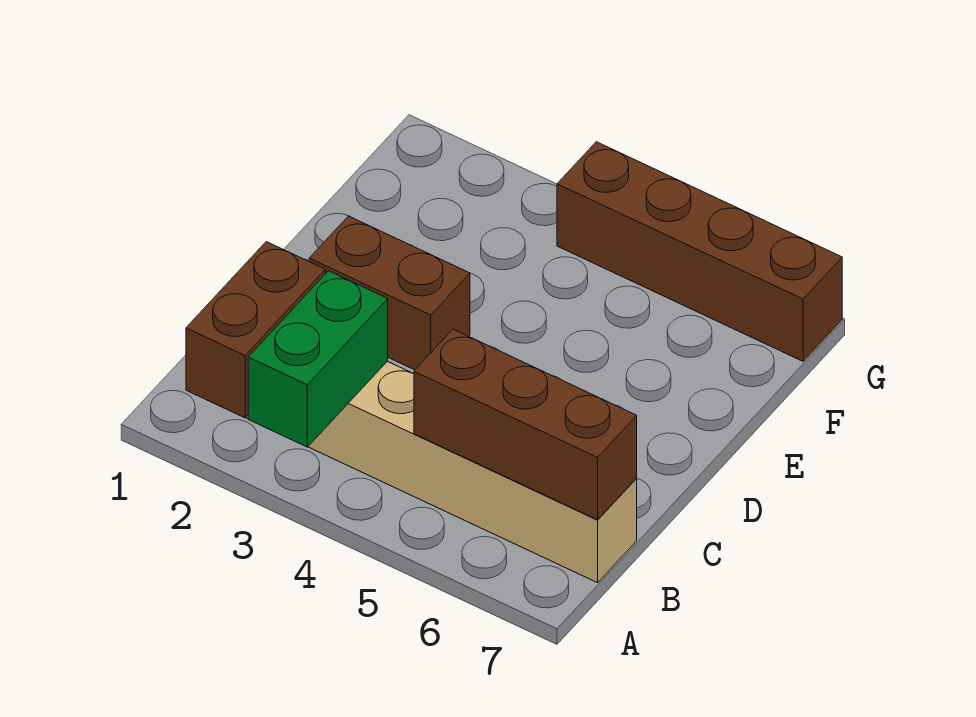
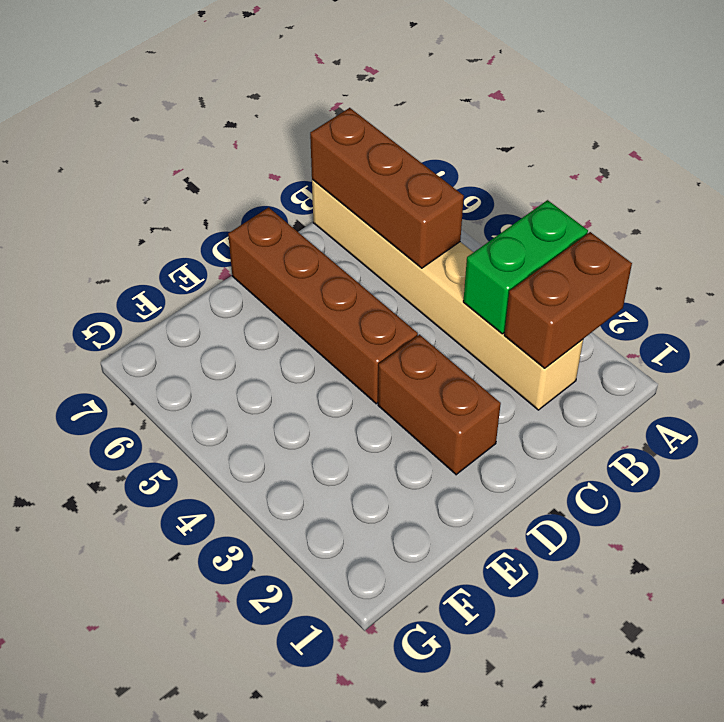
brown 1x4 brick [557,142,842,361] -> brown 1x4 brick moved to [228,207,418,404]

